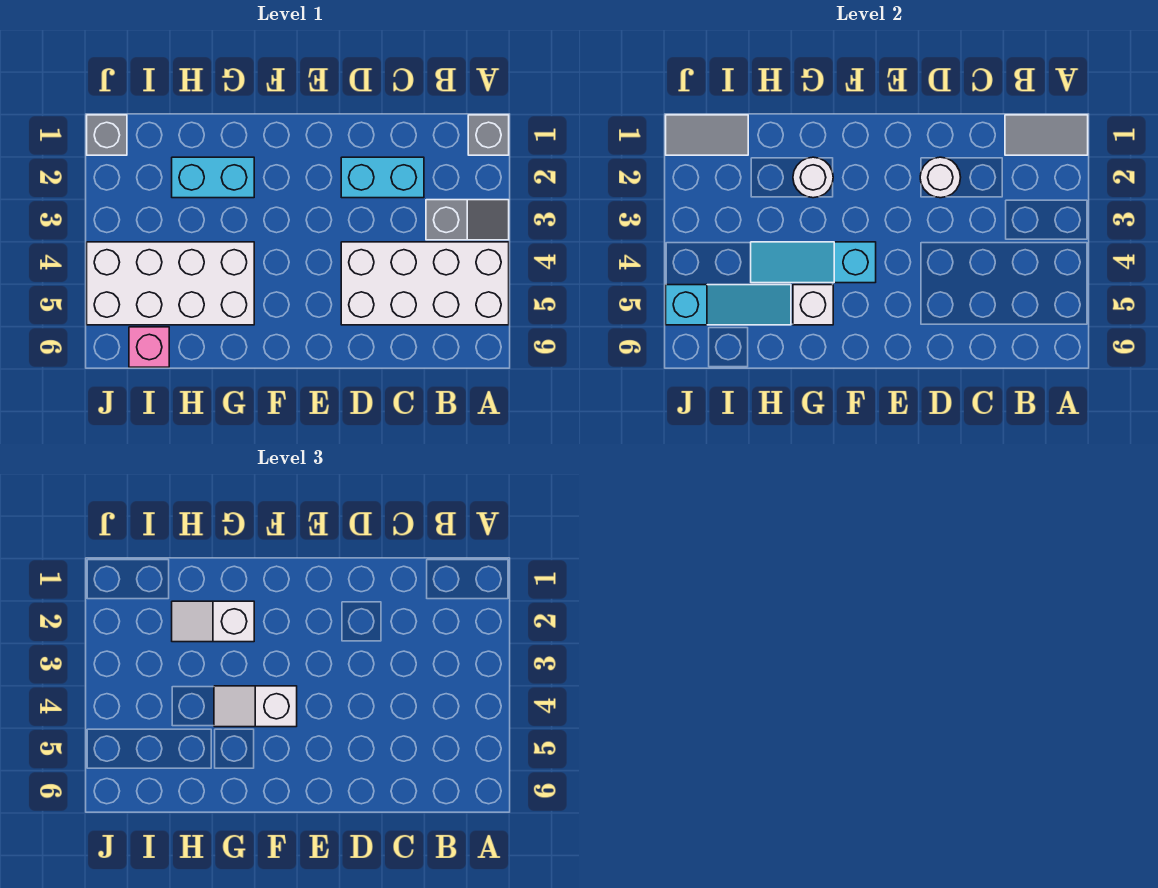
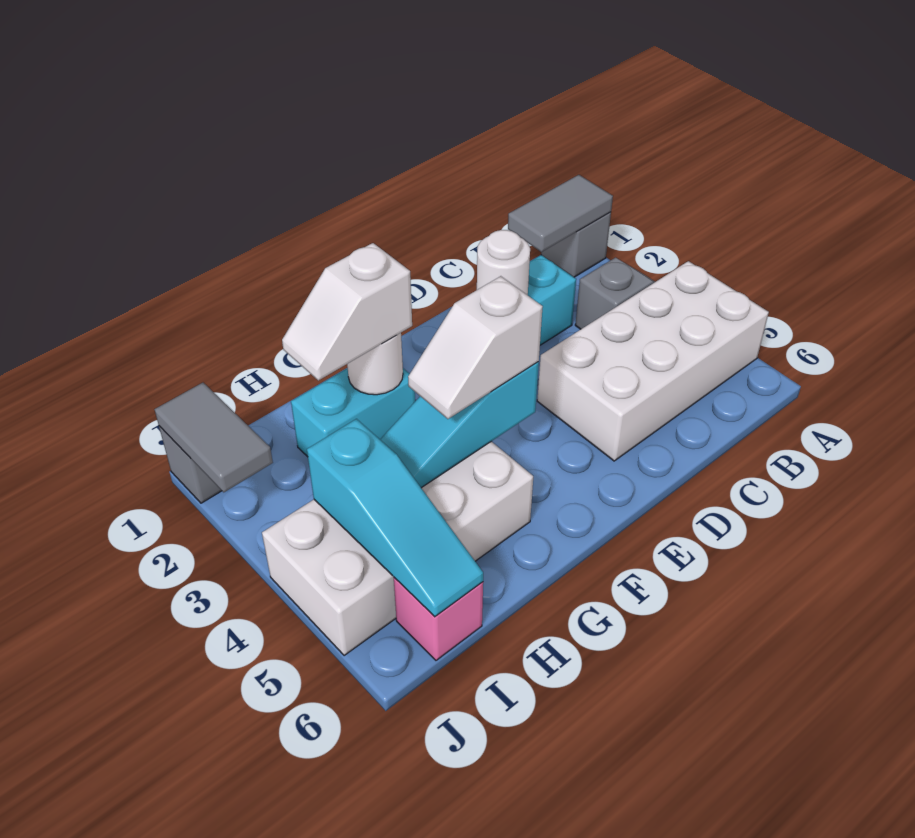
white 1x1 brick [793,285,833,325] -> none
cyan 1x3 slope [666,285,791,325] -> cyan 1x3 slope turned to [307,419,483,617]
grey 1x2 tile [666,115,748,155] -> grey 1x2 tile turned to [155,383,273,492]

